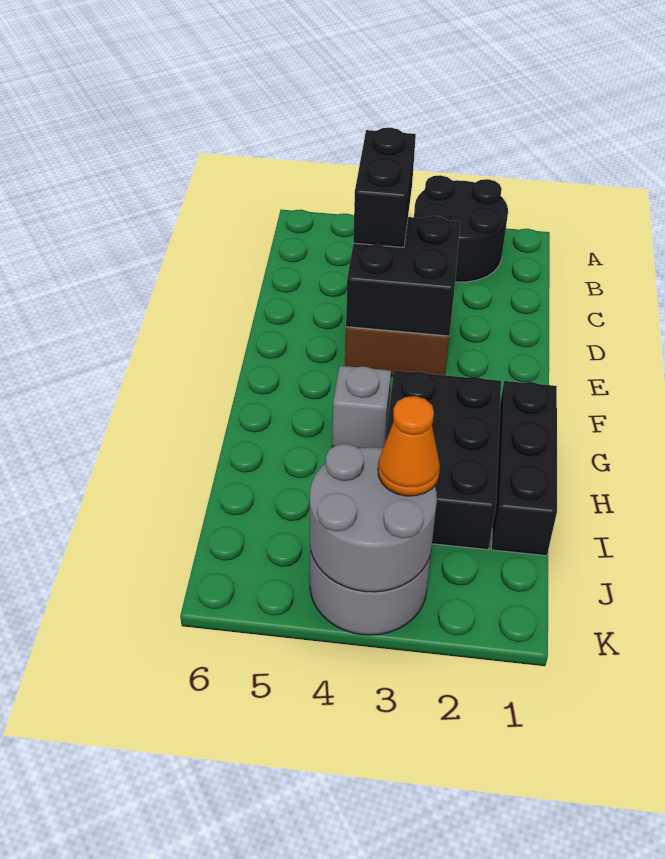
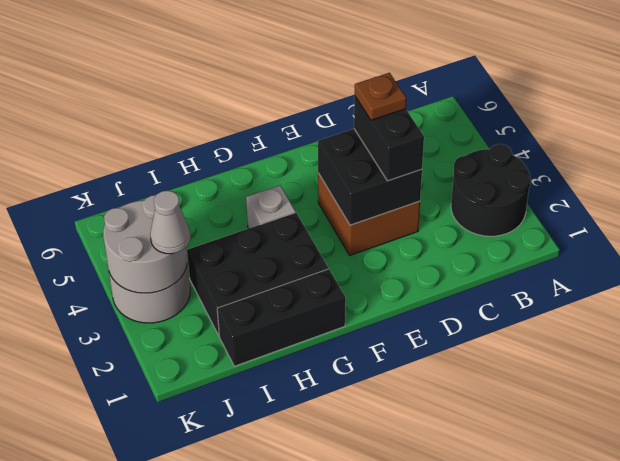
black 1x2 brick [353,128,416,248] -> black 1x2 brick turned to [354,97,424,181]
none -> brown 1x1 plate [355,73,407,120]
orange 1x1 cone [378,396,440,496] -> grey 1x1 cone [150,190,190,254]

